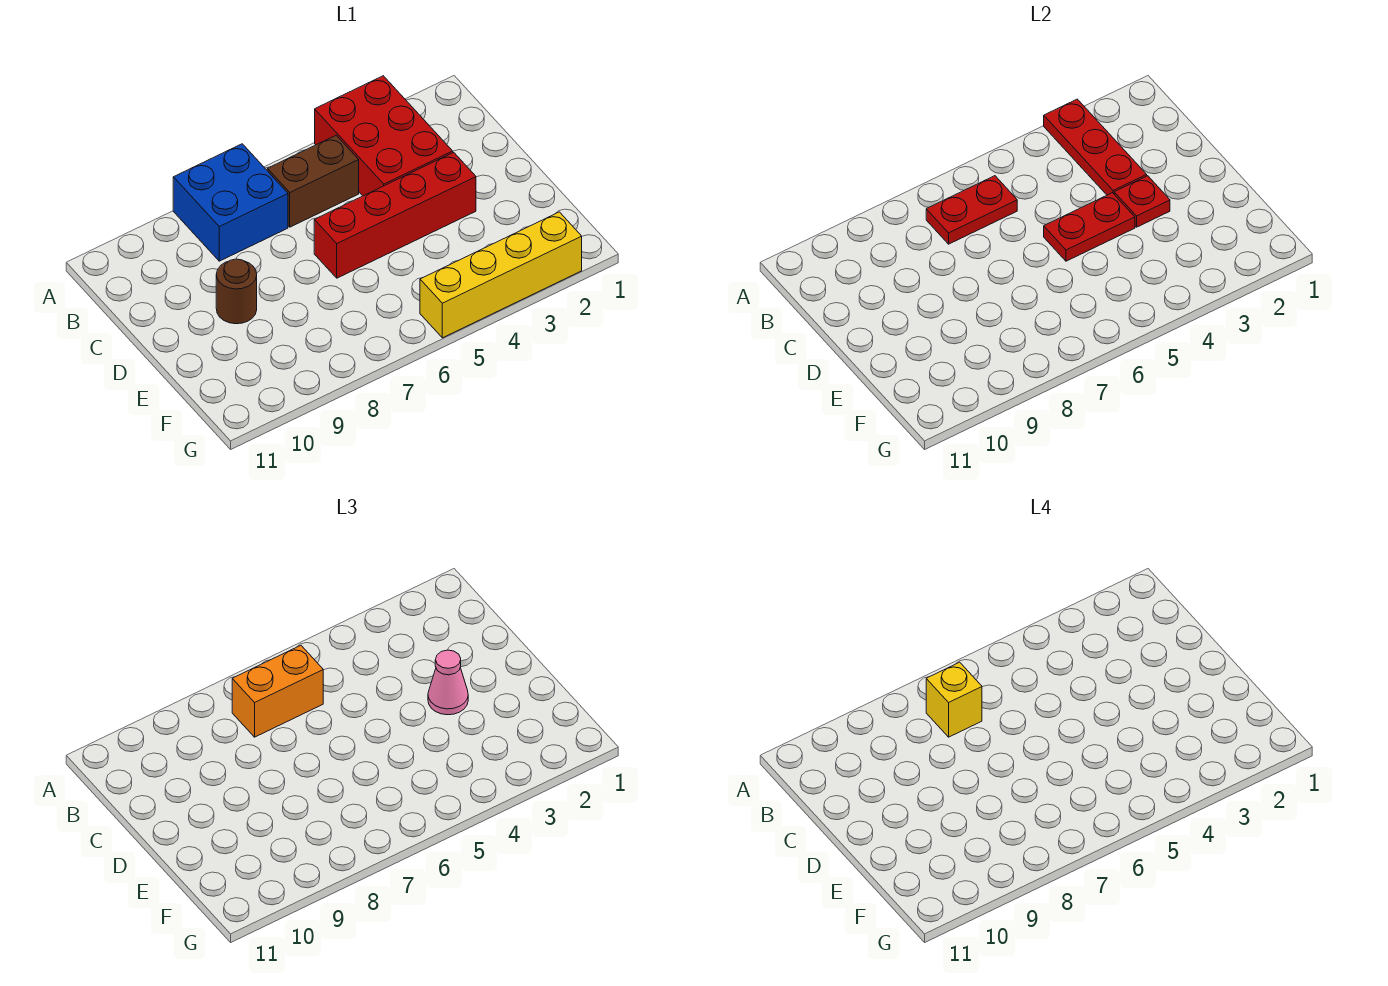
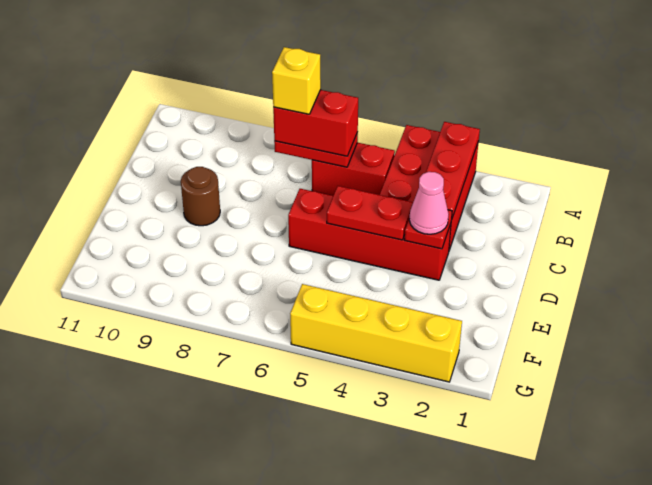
blue 2x2 brick [173,144,288,261] -> none
brown 1x2 brick [267,135,359,227] -> red 1x2 brick [312,143,395,196]
orange 1x2 brick [232,645,323,737] -> red 1x2 brick [273,90,358,156]

